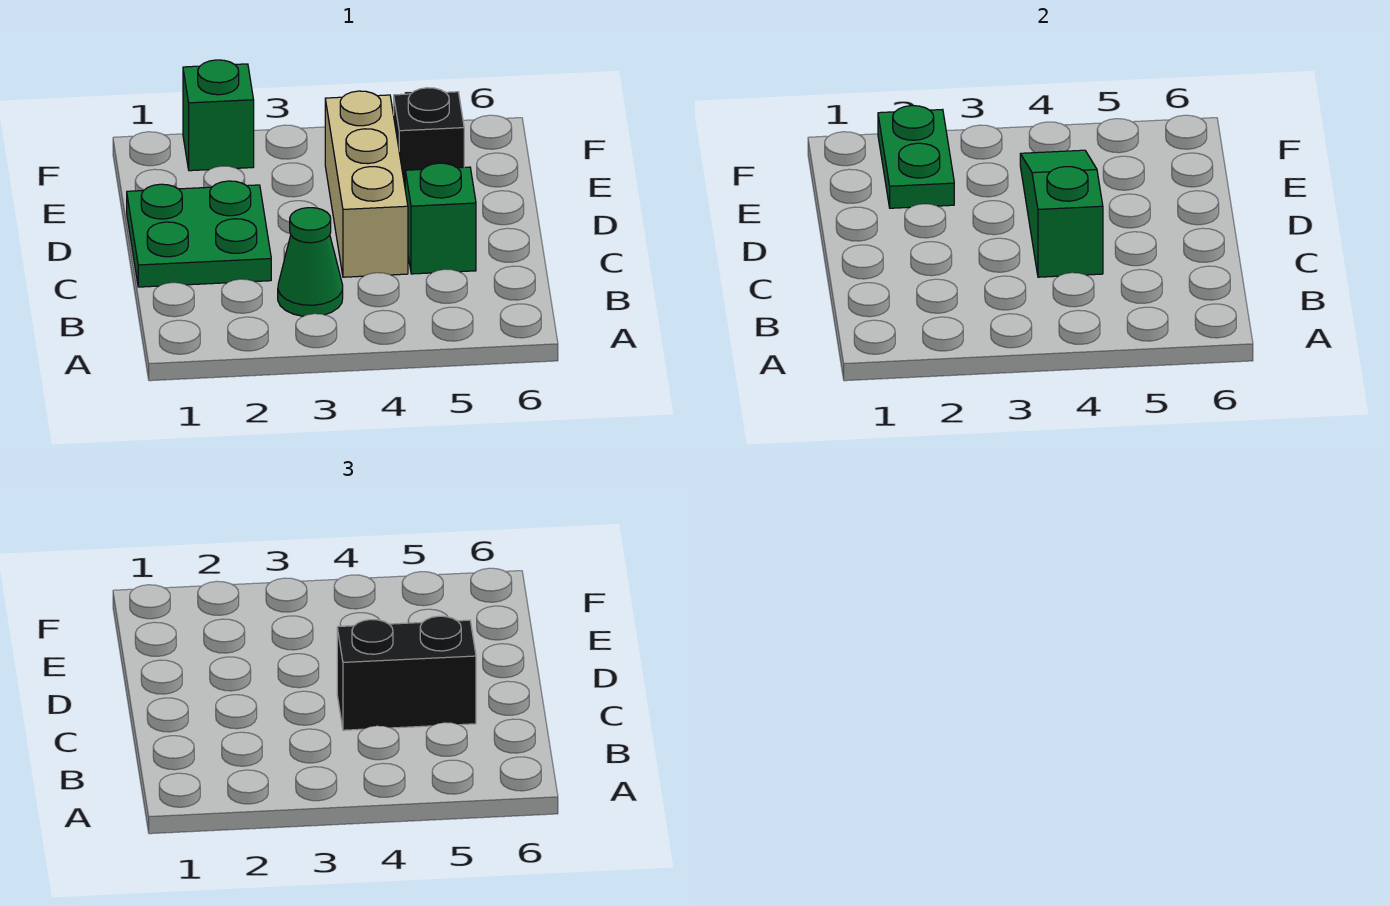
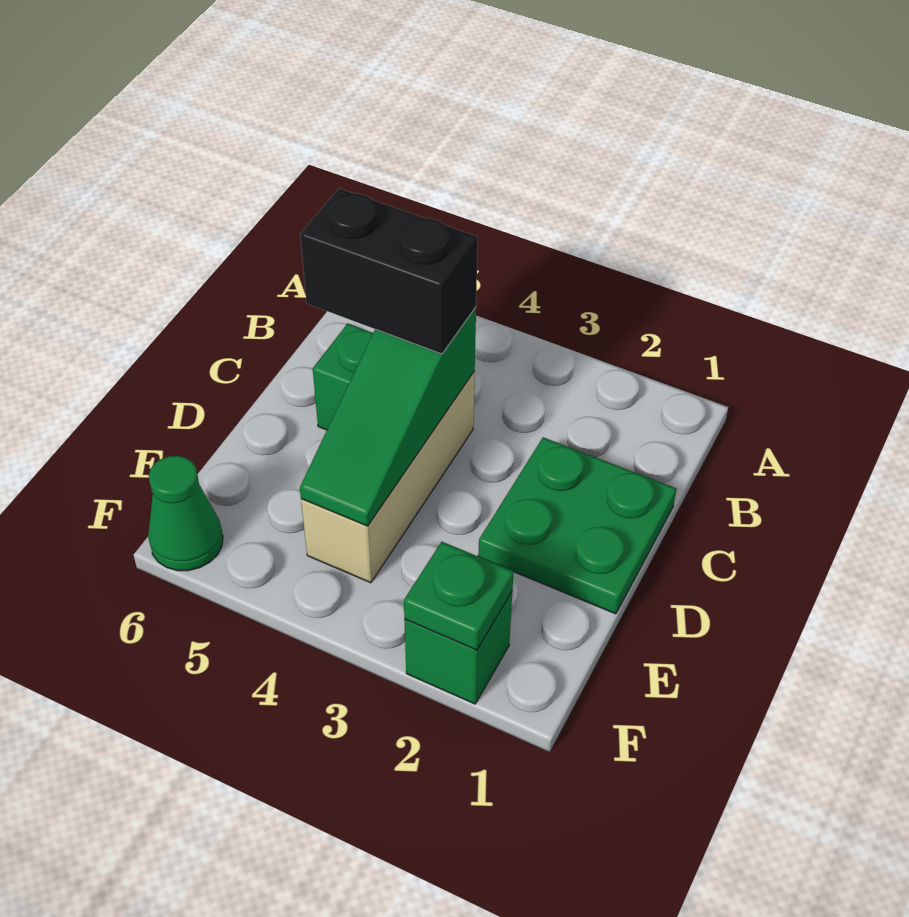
green 1x1 cone [278,208,343,316] -> green 1x1 cone moved to [148,456,223,571]
green 1x2 plate [878,106,954,208] -> green 1x1 plate [404,542,514,650]
black 1x1 brick [394,88,464,185] -> none

